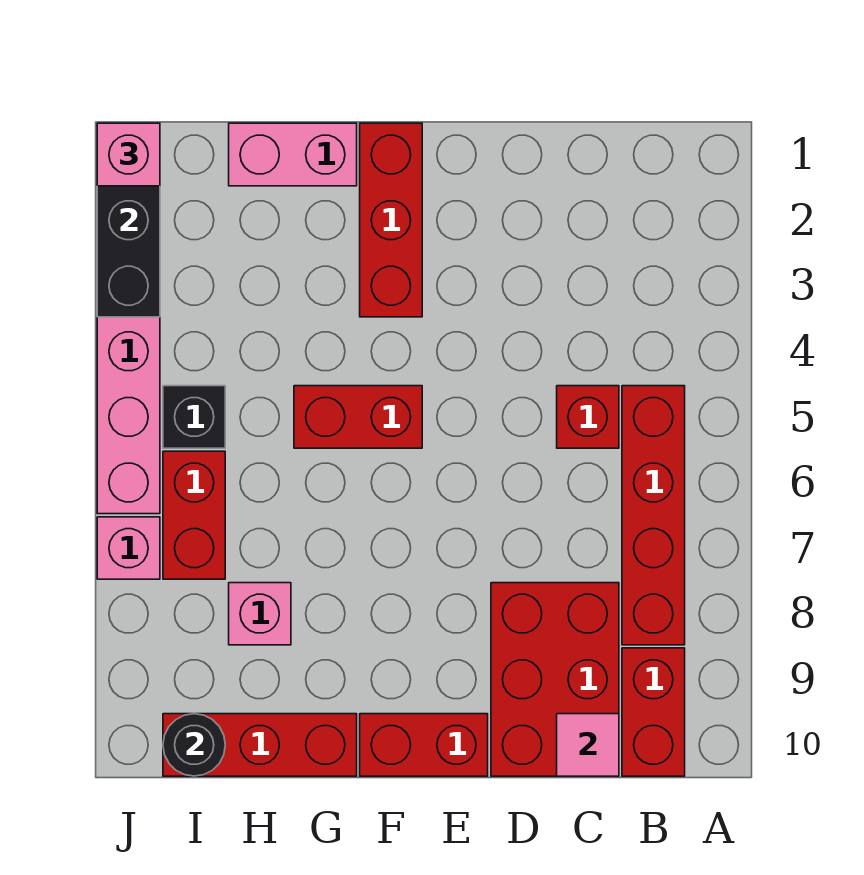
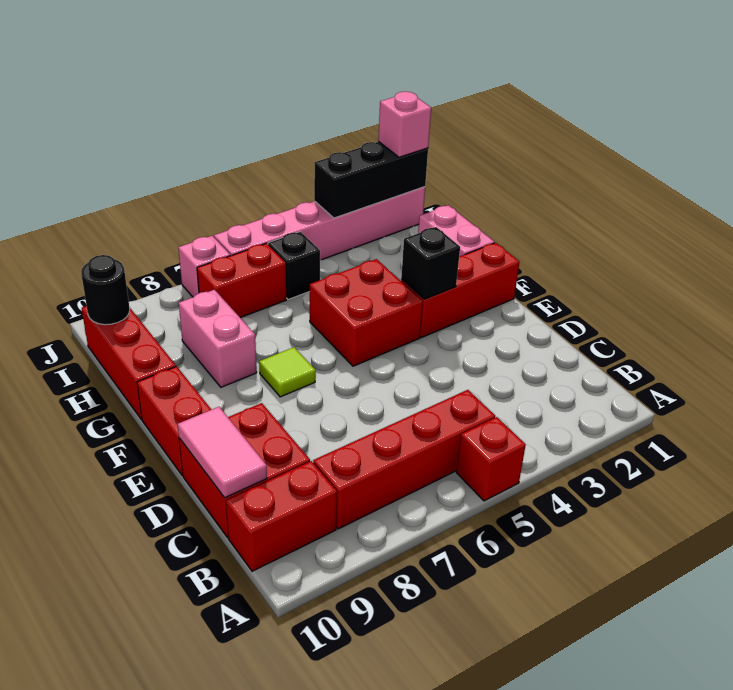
red 1x1 brick [557,386,619,448] -> red 1x1 brick moved to [456,417,526,501]
red 2x3 brick [491,583,619,776] -> red 2x2 brick [179,403,310,537]
pink 1x1 tile [557,714,619,776] -> pink 1x2 tile [178,407,267,498]
none -> black 1x1 brick [401,227,460,299]
red 1x2 brick [294,386,422,448] -> red 2x2 brick [310,259,423,366]
none -> lime 1x1 tile [259,347,316,397]
pink 1x1 brick [229,583,291,645] -> pink 1x2 brick [179,290,257,387]

